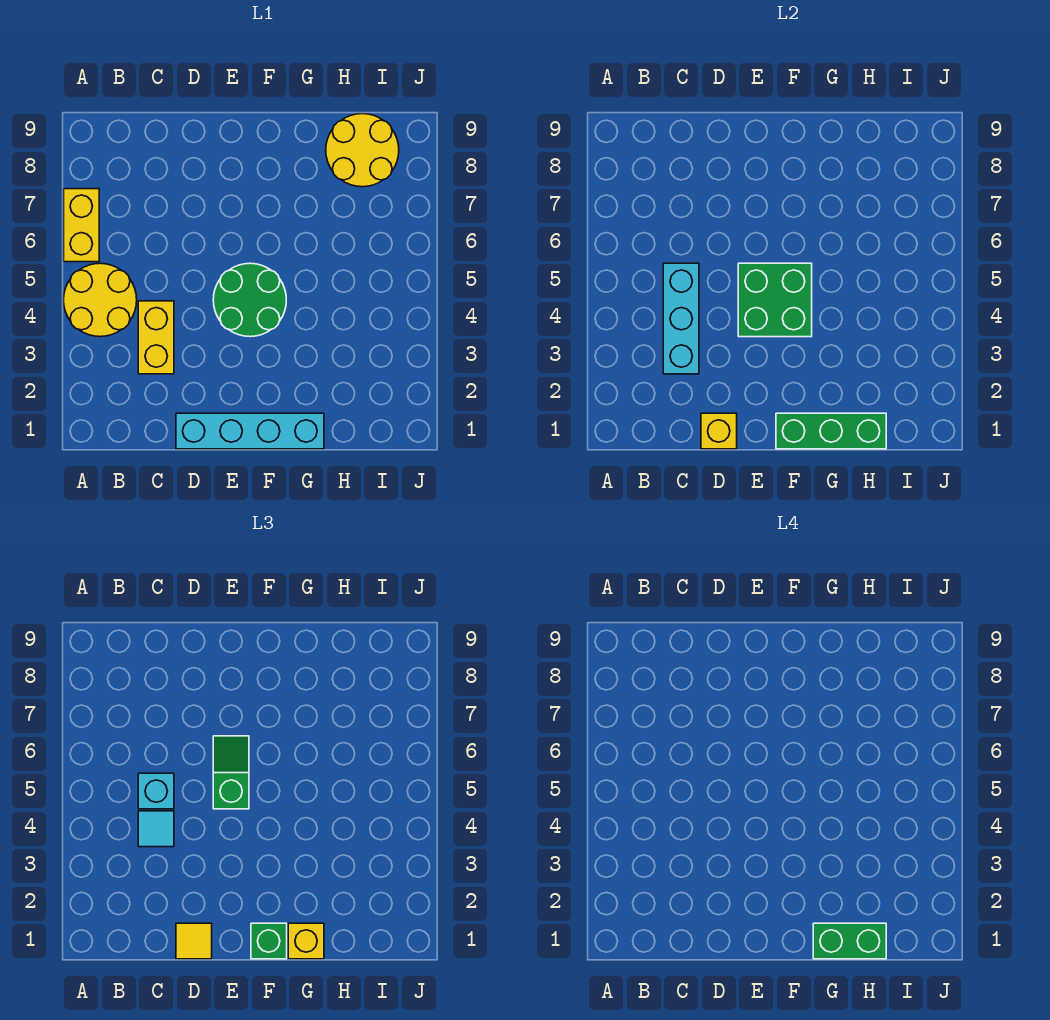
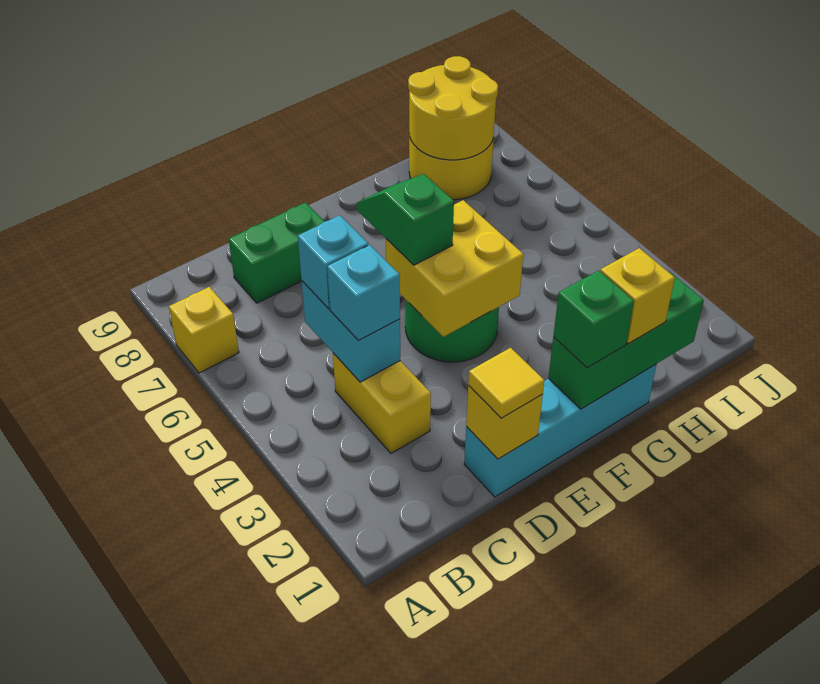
yellow 2x2 round brick [64,263,137,337] -> yellow 2x2 round brick moved to [408,56,498,160]
yellow 1x2 brick [64,189,99,262] -> yellow 1x1 brick [169,287,239,373]
cyan 1x3 brick [663,263,699,374] -> cyan 1x2 brick [302,281,400,382]
cyan 1x1 tile [138,811,174,847] -> cyan 1x1 brick [327,245,400,341]
green 2x2 brick [738,263,812,337] -> yellow 2x2 brick [386,200,523,337]
green 1x2 brick [813,923,886,959] -> green 1x2 brick moved to [229,203,325,303]

